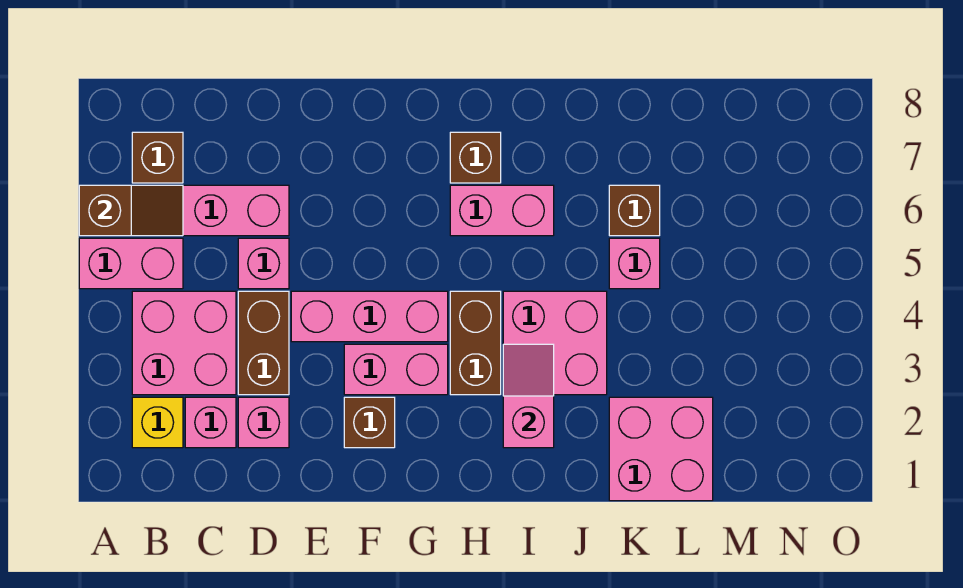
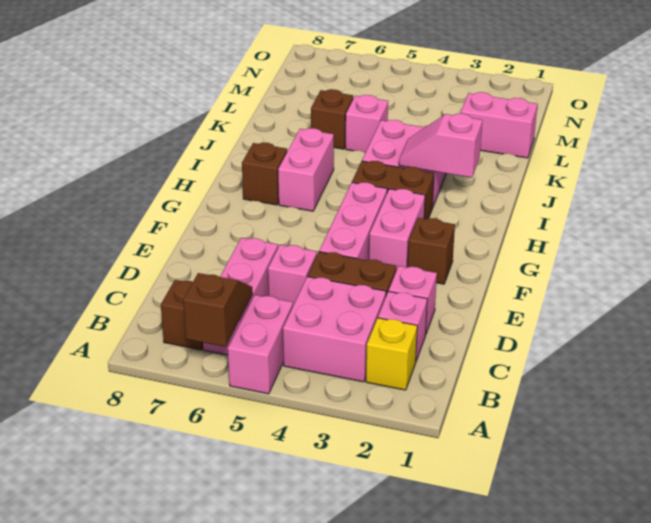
pink 2x2 brick [609,397,713,501] -> pink 1x2 brick [461,92,537,158]

